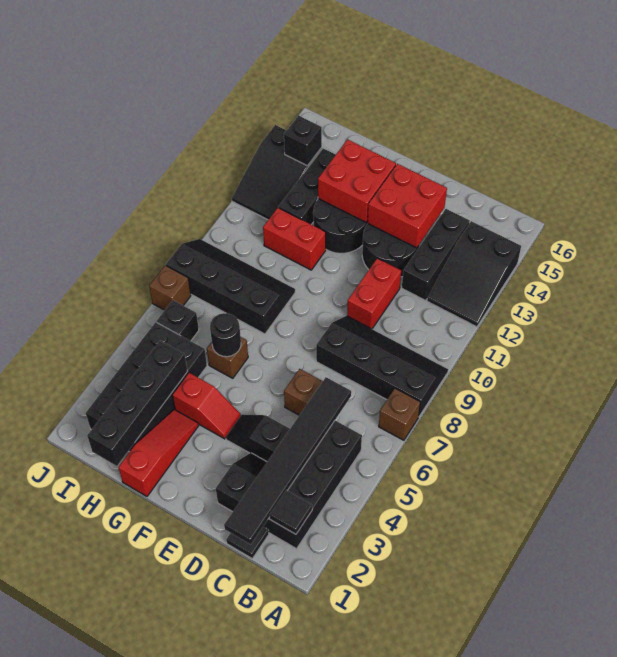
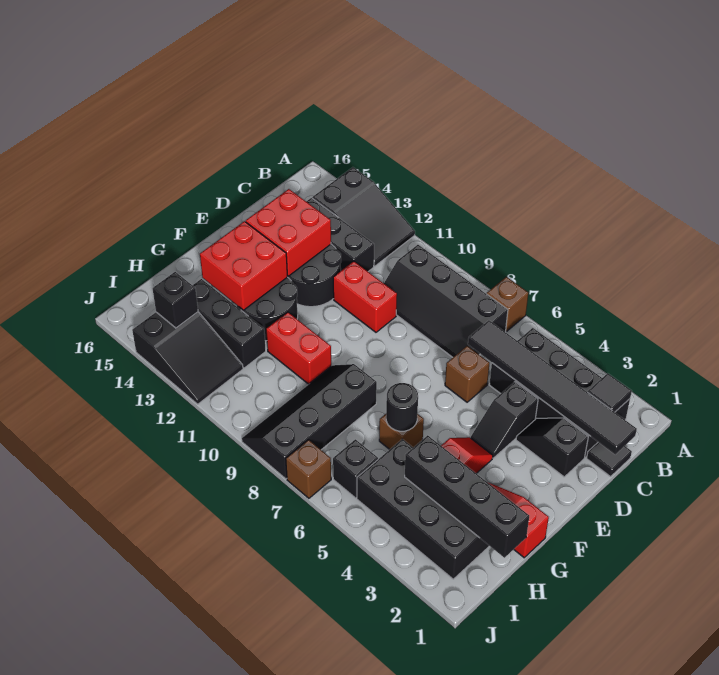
black 2x4 slope [316,316,448,416] -> black 2x4 slope turned to [384,245,508,357]
red 1x2 brick [263,208,326,270] -> red 1x2 brick turned to [266,312,331,384]

